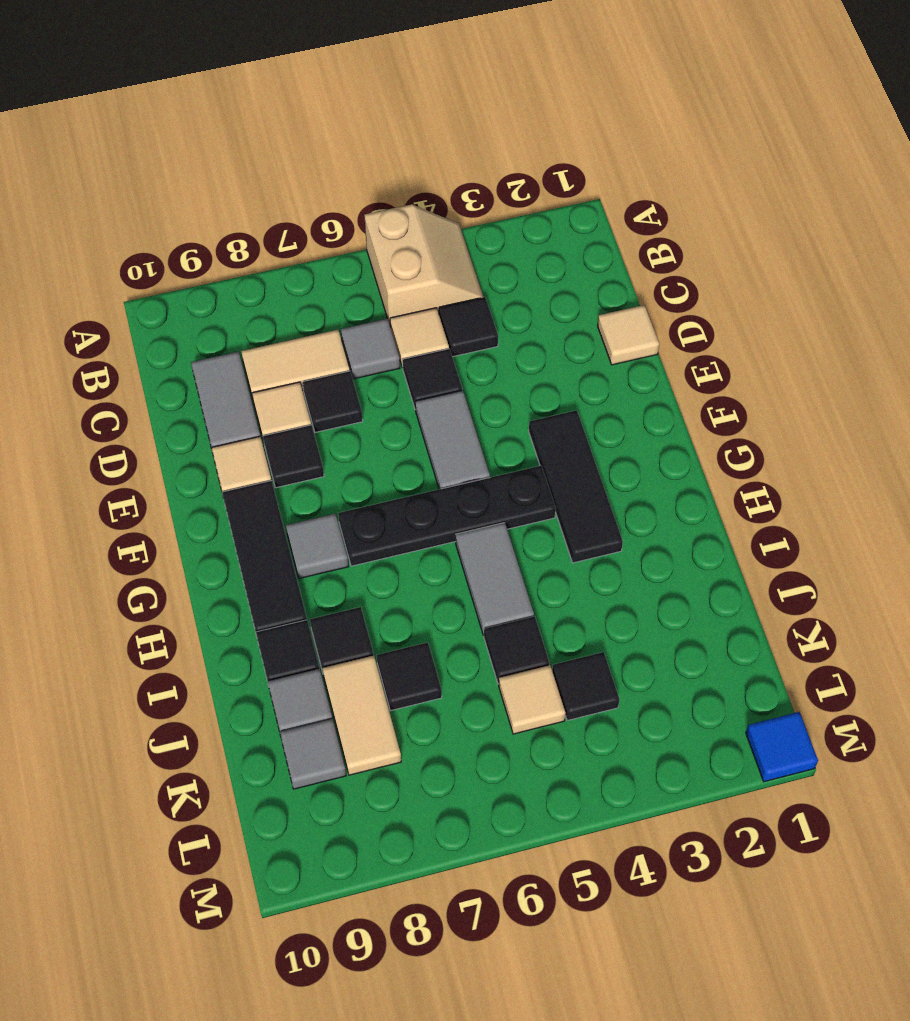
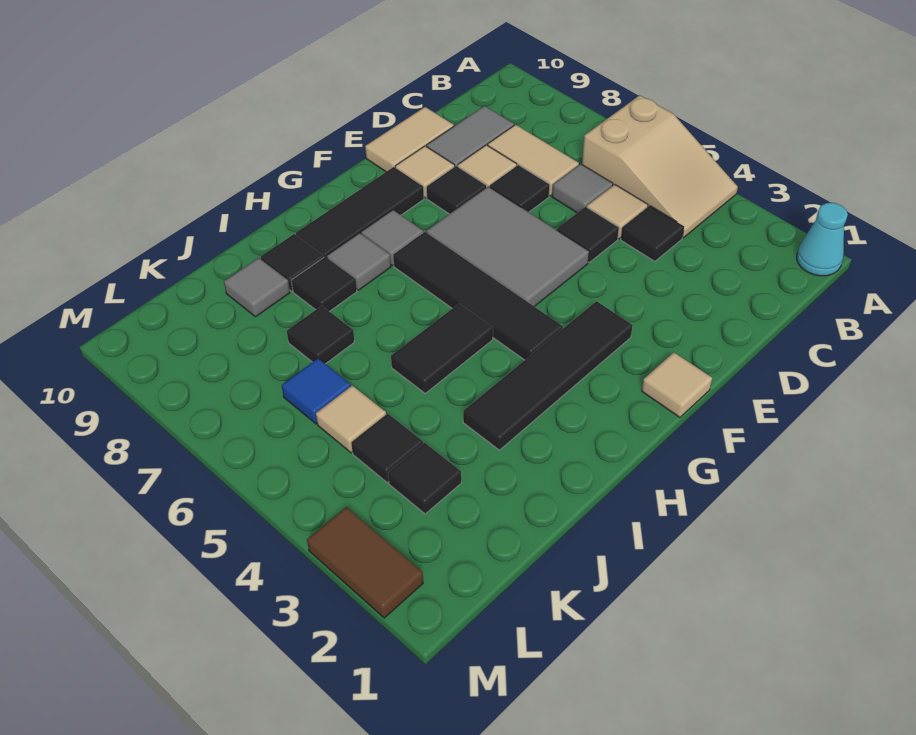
none -> cyan 1x1 cone [797,203,848,276]
tan 2x2 slope [364,204,483,325] -> tan 2x3 slope [582,95,738,238]
tan 1x1 tile [598,305,659,365] -> tan 1x1 tile moved to [642,352,712,417]
grey 1x2 tile [415,390,490,489] -> grey 2x3 tile [426,187,589,307]
black 1x3 tile [529,410,623,563] -> black 1x4 tile [463,301,633,450]
black 1x4 plate [338,466,556,566] -> black 1x4 tile [393,232,563,360]
grey 1x2 tile [456,523,534,635] -> black 1x2 tile [391,304,493,393]
black 1x1 tile [484,616,550,684] -> black 1x1 tile moved to [388,443,461,514]
tan 1x2 tile [322,656,401,775] -> tan 1x2 tile moved to [365,107,454,172]
grey 1x1 tile [280,719,346,789] -> grey 1x1 tile moved to [327,233,391,290]
blue 1x1 tile [746,712,818,782] -> blue 1x1 tile moved to [282,358,351,424]
none -> brown 1x2 tile [307,507,423,618]

